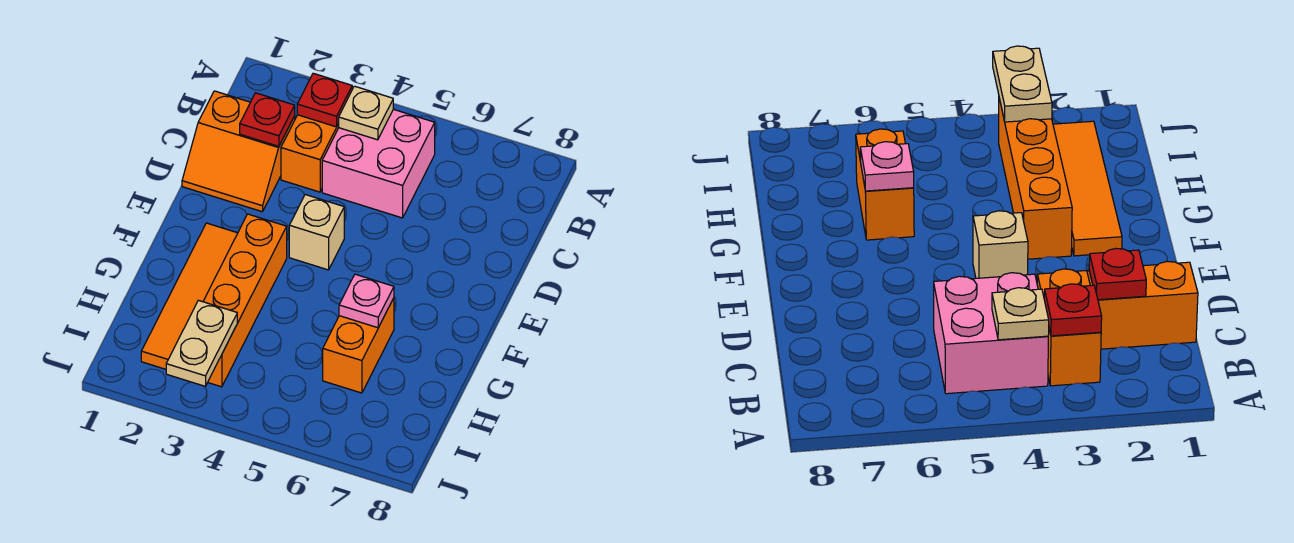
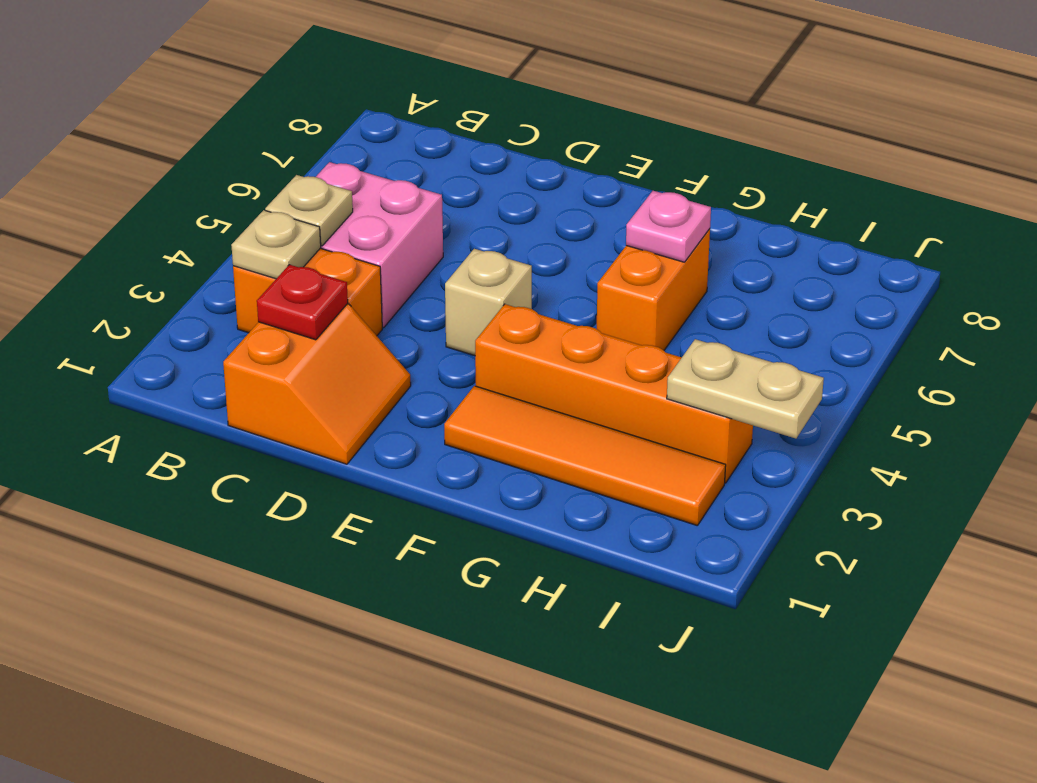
red 1x1 plate [297,73,352,127] -> tan 1x1 plate [231,210,321,279]
orange 1x2 brick [323,298,394,393] -> orange 1x2 brick turned to [597,229,710,350]

